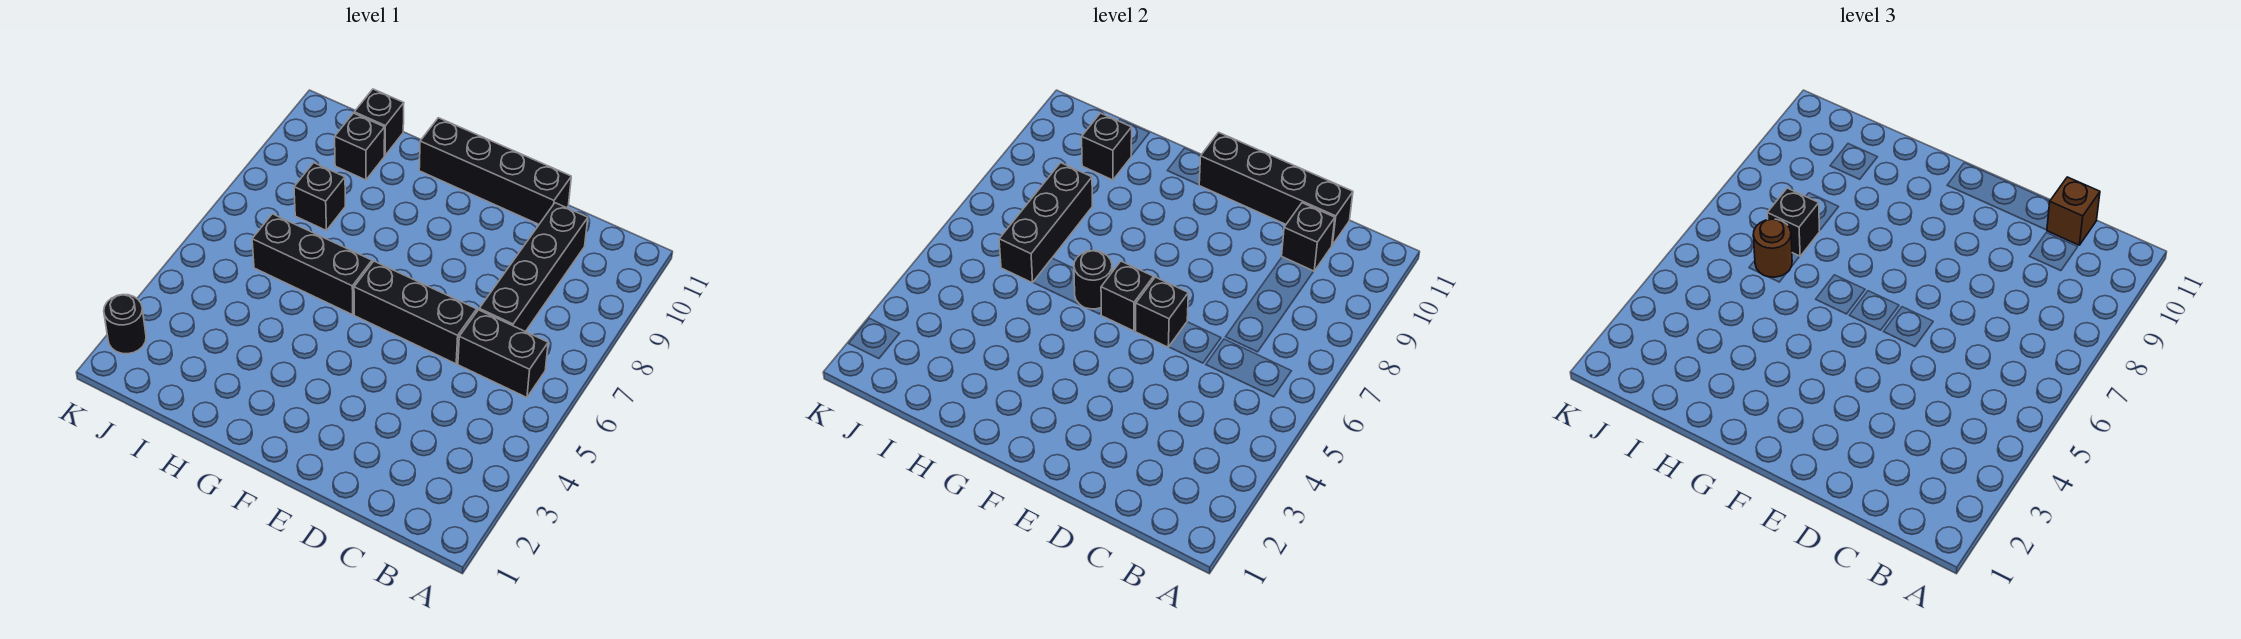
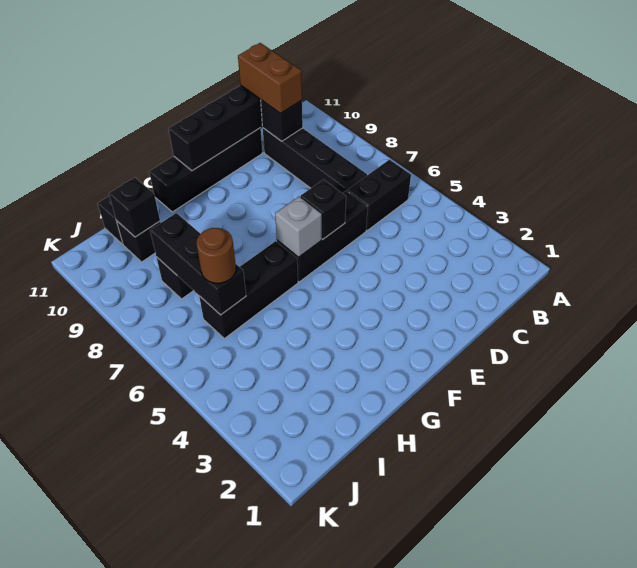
brown 1x1 brick [2047,177,2100,245] -> brown 1x2 brick [238,43,302,114]
black 1x1 brick [1101,261,1154,331] -> grey 1x1 brick [275,197,322,257]
black 1x1 round brick [1074,251,1112,309] -> none
black 1x1 brick [1767,188,1820,256] -> none
black 1x1 round brick [104,295,146,354] -> none

